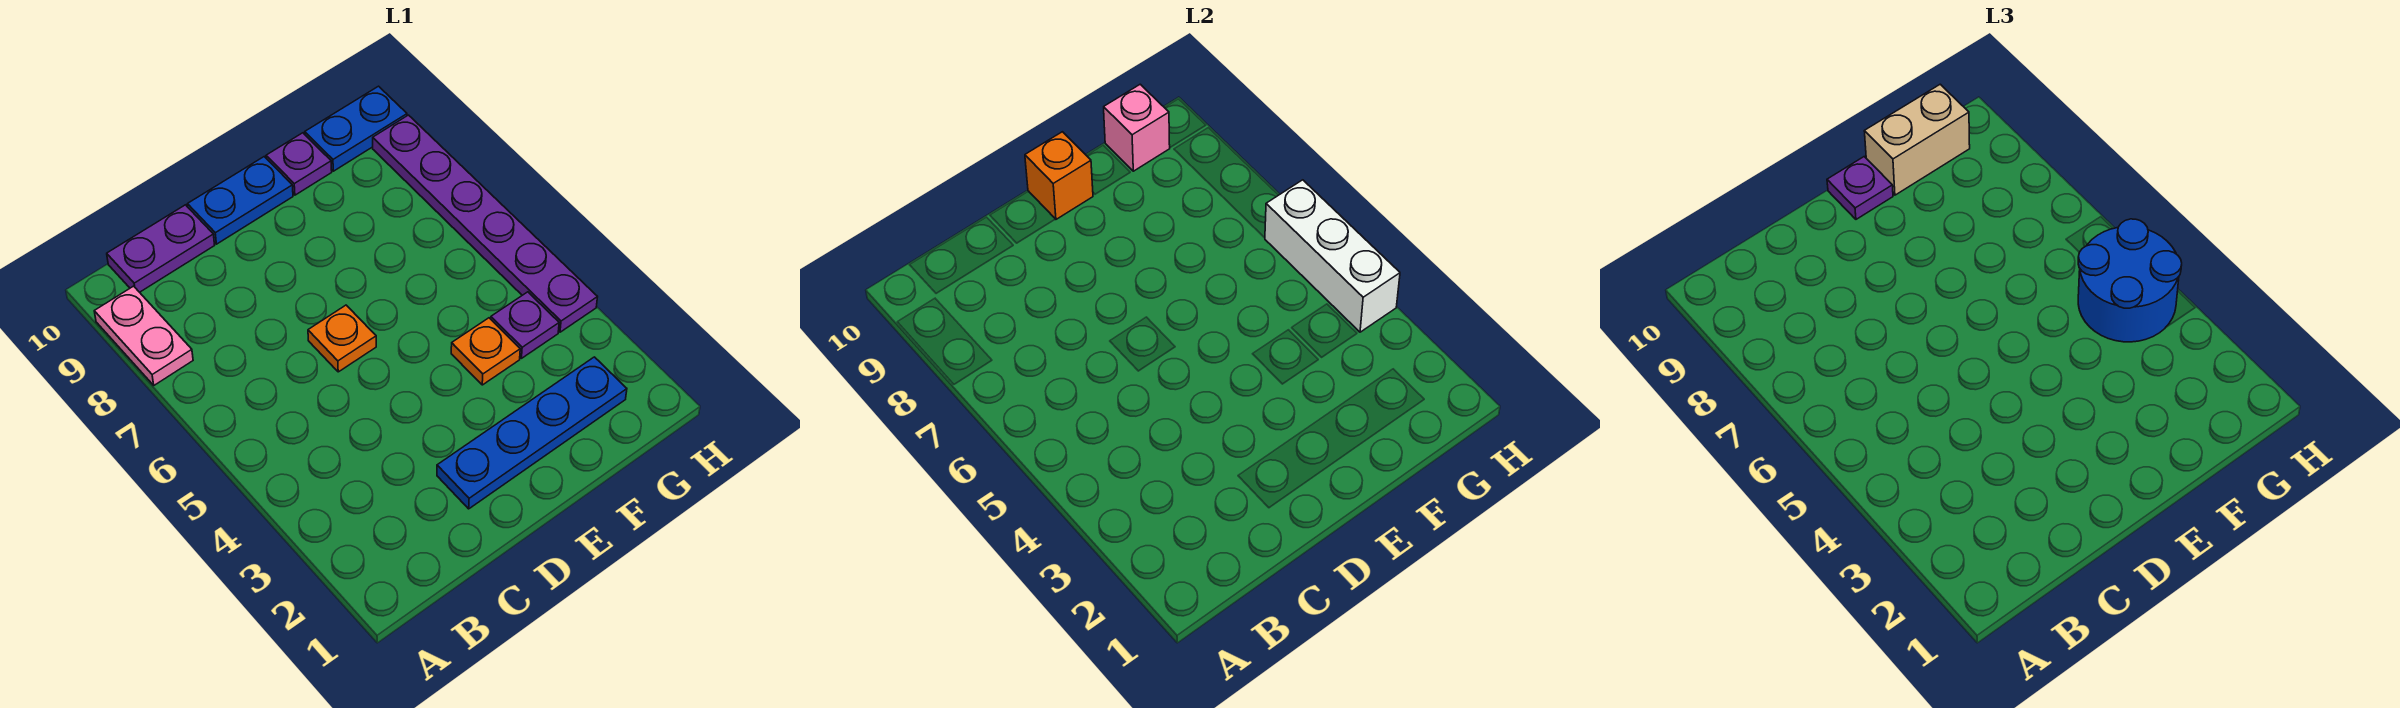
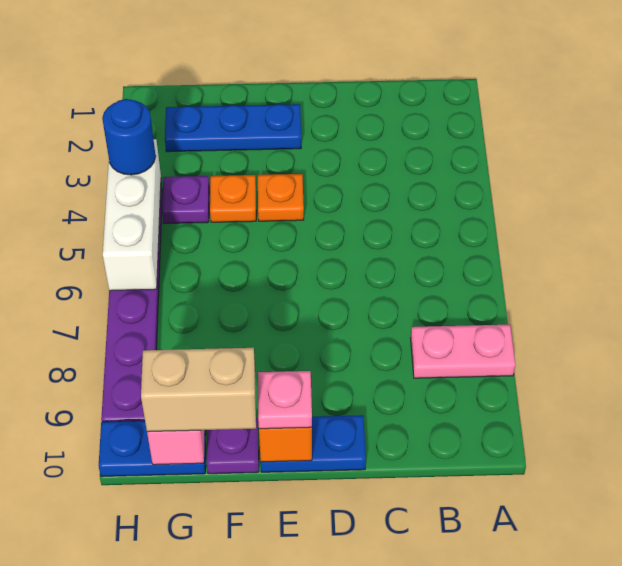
pink 1x2 plate [94,286,193,385] -> pink 1x2 plate turned to [411,325,515,378]
purple 1x2 plate [107,205,215,292] -> none
blue 1x4 plate [437,357,627,509] -> blue 1x3 plate [165,104,301,152]
orange 1x1 plate [308,305,376,372] -> orange 1x1 plate moved to [258,174,304,221]
purple 1x1 plate [1827,157,1893,219] -> pink 1x1 plate [258,371,312,429]
blue 2x2 round brick [2078,219,2182,342] -> blue 1x1 round brick [102,99,156,175]

